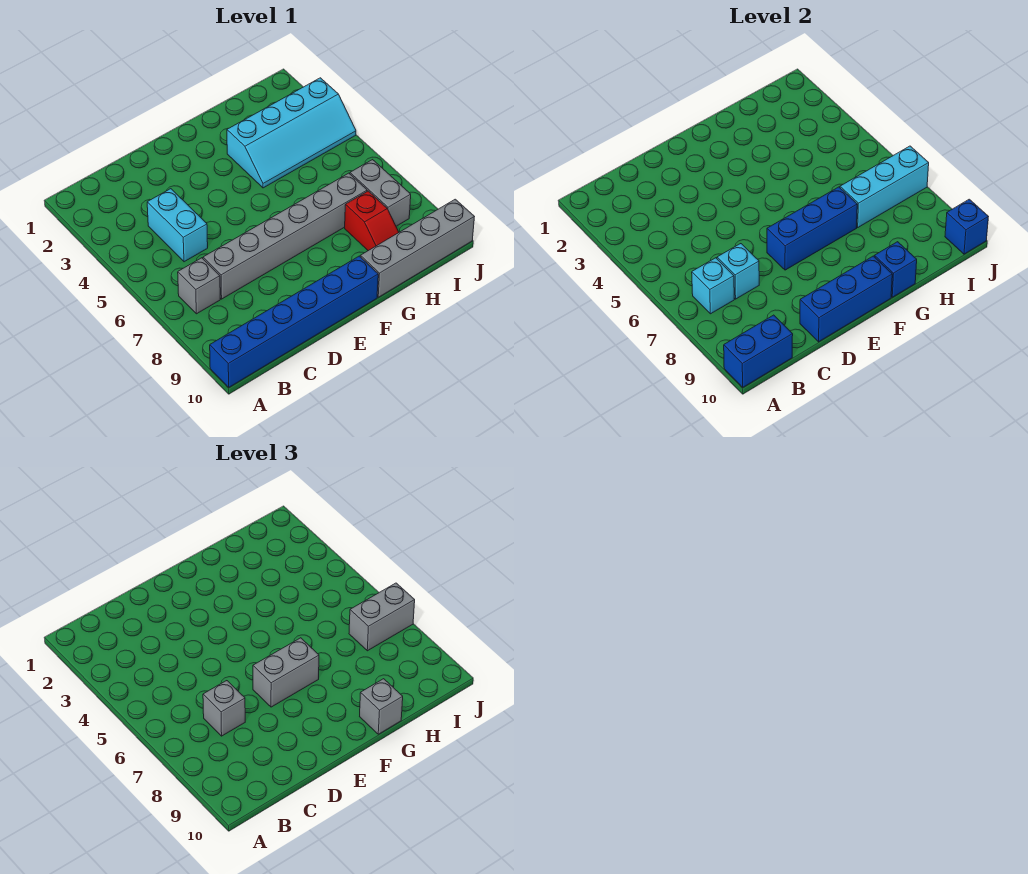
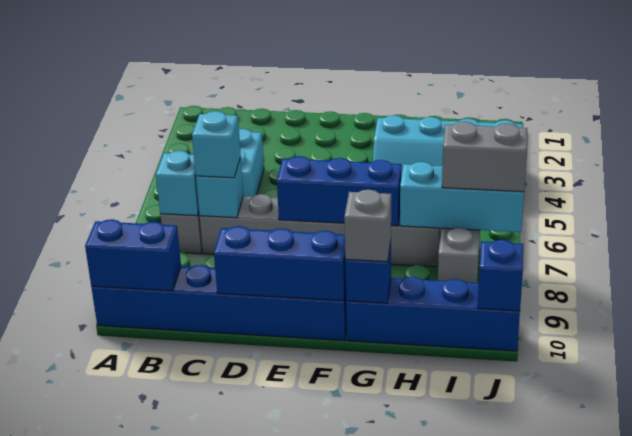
grey 1x1 brick [203,681,245,736] -> cyan 1x1 brick [192,111,241,178]
grey 1x2 brick [253,638,319,707] -> none
grey 1x4 brick [360,199,474,297] -> blue 1x4 brick [346,277,520,351]
red 1x2 slope [345,191,399,251] -> none

